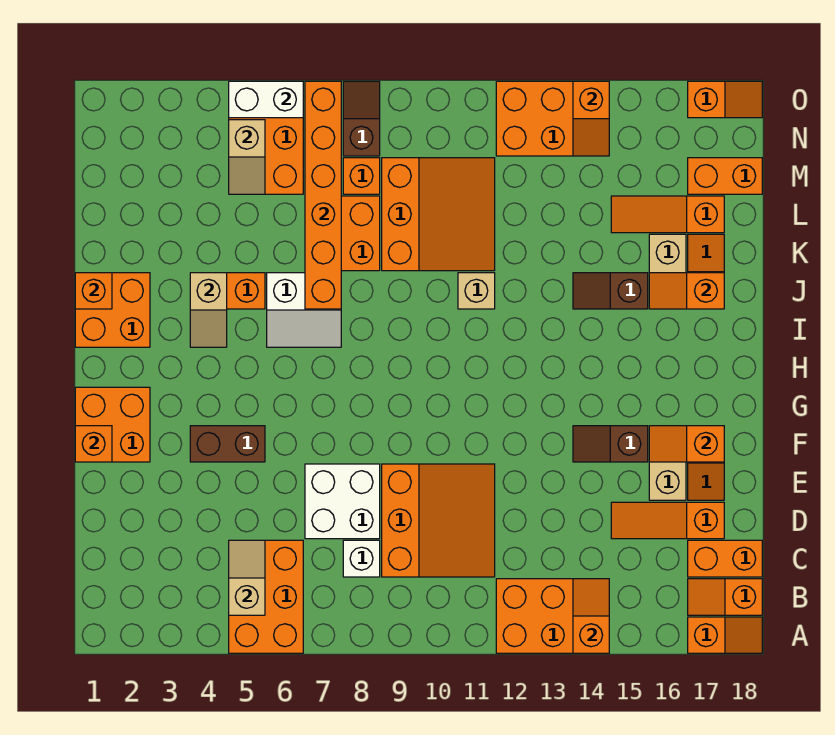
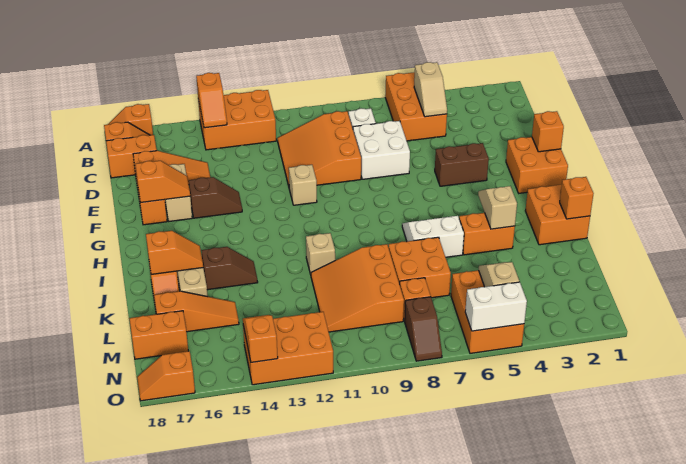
none -> tan 1x1 brick [289,165,317,205]
orange 1x6 brick [305,81,341,309] -> none

